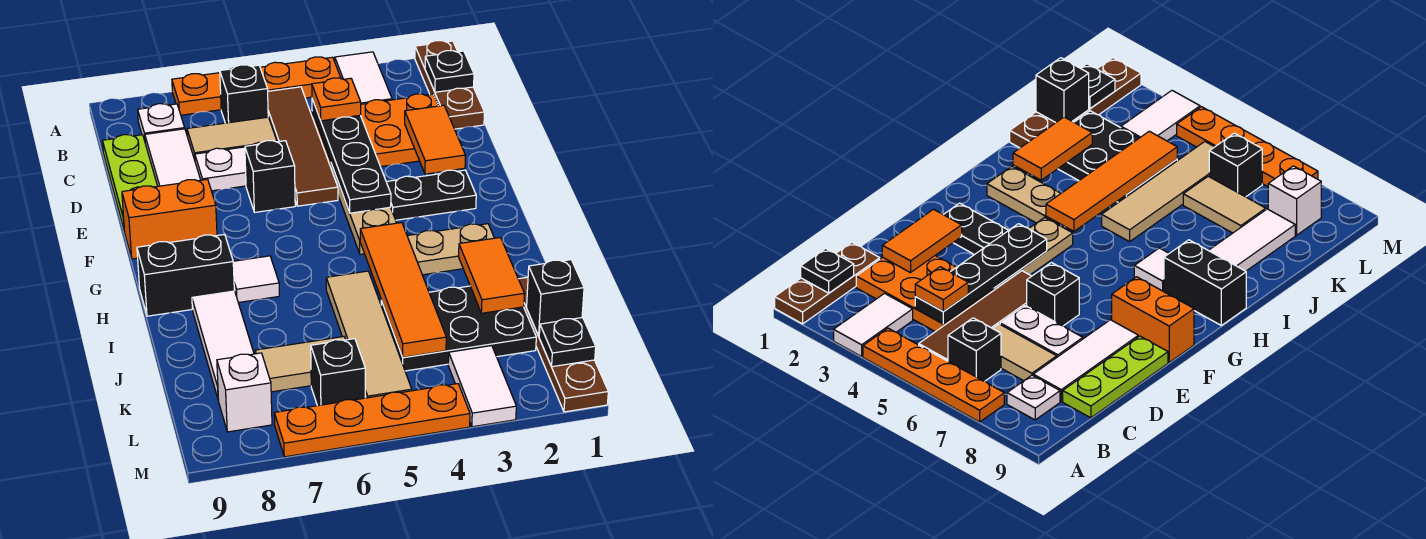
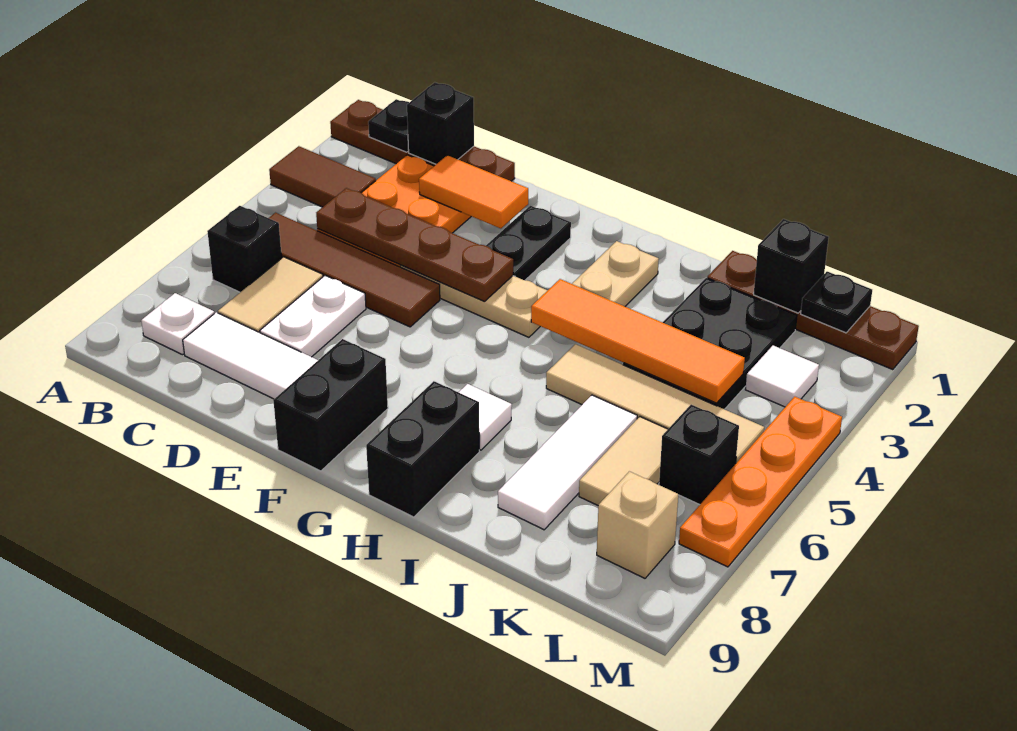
brown 1x3 plate [415,41,484,129] -> brown 1x4 plate [330,100,515,181]
white 1x2 tile [335,52,392,104] -> brown 1x2 tile [269,146,376,207]
orange 1x4 plate [172,57,341,115] -> none
black 1x4 plate [312,99,391,213] -> brown 1x4 plate [316,188,513,302]
orange 1x1 plate [312,78,361,121] -> none
lime 1x3 plate [103,135,157,229] -> none
black 1x1 brick [245,141,295,212] -> black 1x1 brick moved to [407,82,474,164]
orange 1x2 brick [122,179,217,259] -> black 1x2 brick [273,339,388,471]
orange 1x2 tile [459,237,524,313] -> none
white 1x3 tile [192,291,254,400] -> white 1x3 tile turned to [498,395,637,530]
white 1x2 tile [448,346,516,427] -> white 1x1 tile [745,346,819,407]
white 1x1 brick [217,353,272,432] -> tan 1x1 brick [597,471,678,578]

